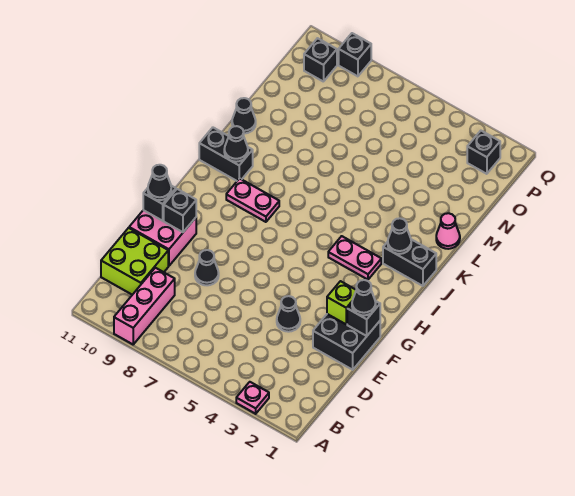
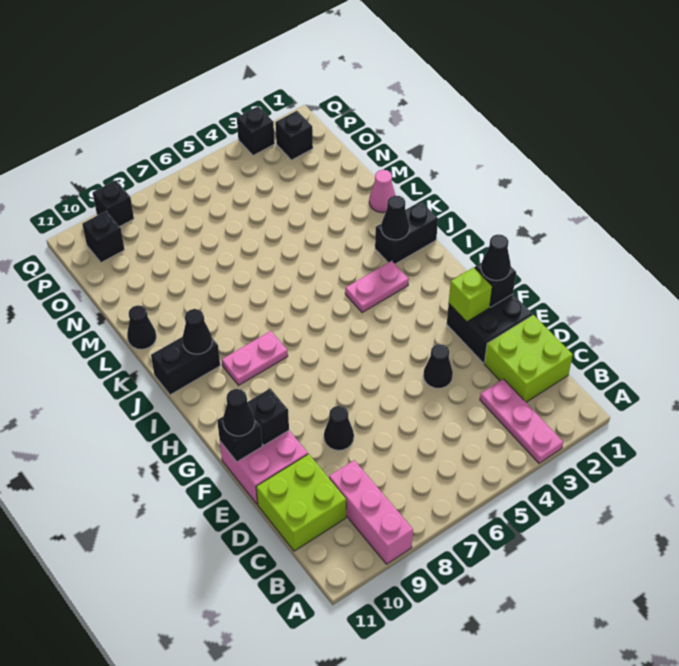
pink 1x1 plate [236,382,269,414] -> pink 1x3 plate [480,379,563,463]
none -> lime 2x2 brick [484,315,573,402]
none -> black 1x1 brick [237,106,275,155]

